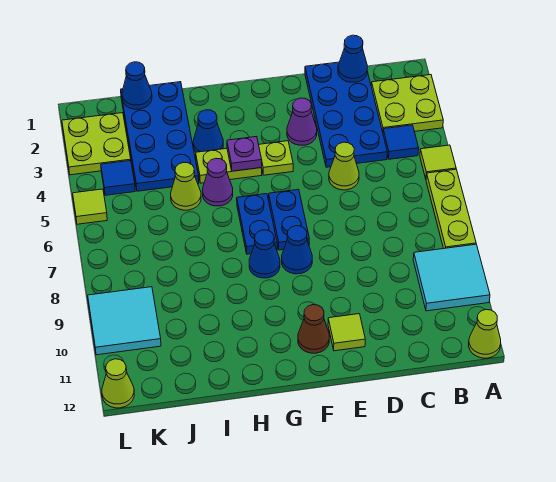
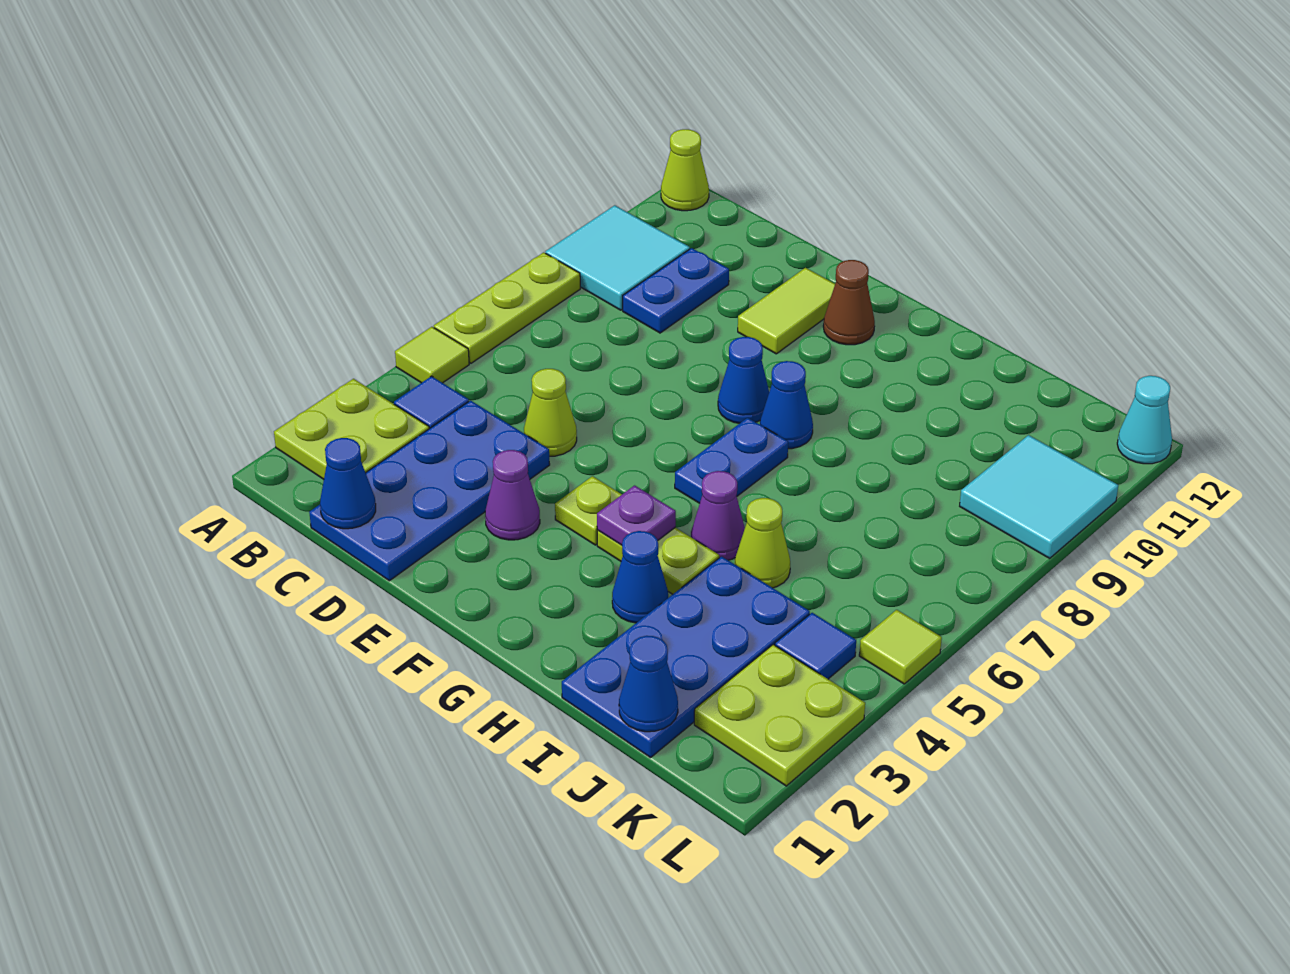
lime 1x1 tile [328,314,365,351] -> lime 1x2 tile [738,268,835,354]
blue 1x2 plate [269,189,309,250] -> blue 1x2 plate moved to [623,248,729,333]
lime 1x1 cone [102,359,134,408] -> cyan 1x1 cone [1117,376,1172,464]

